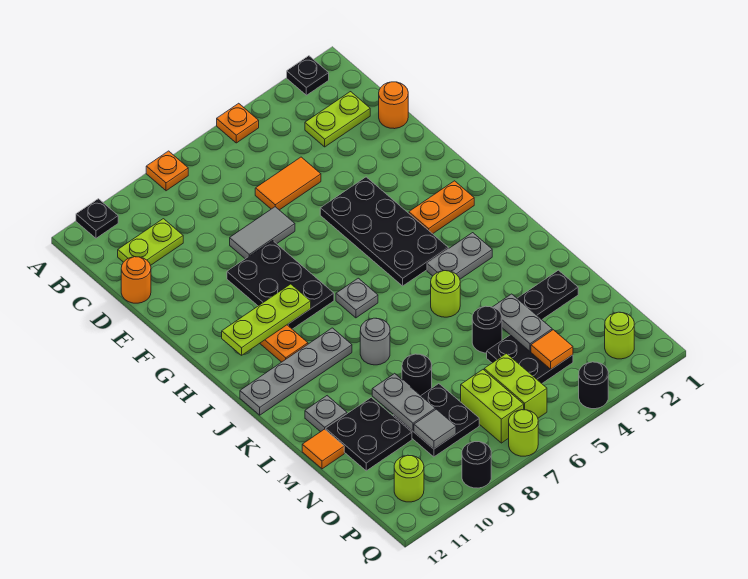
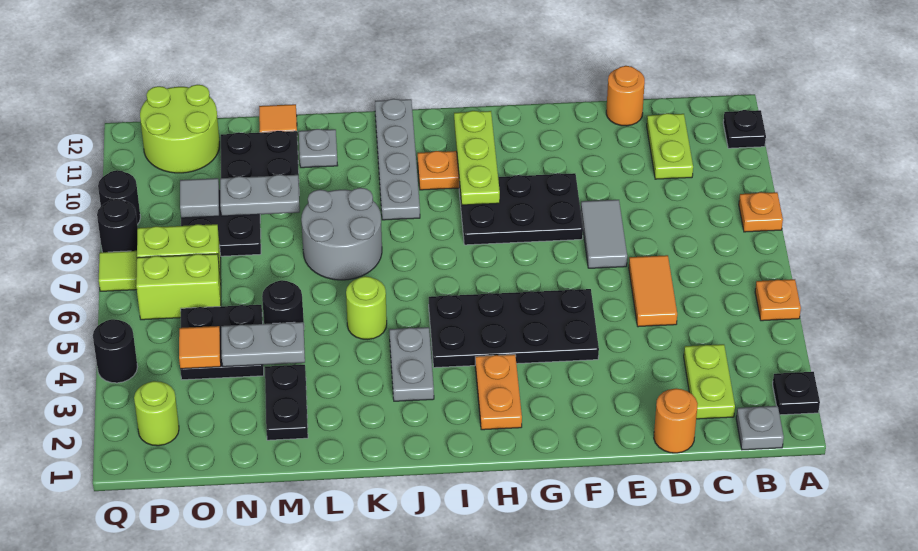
grey 1x1 plate [336,278,378,318] -> grey 1x1 plate moved to [736,406,784,450]
grey 1x1 round brick [360,318,390,365] -> grey 2x2 round brick [301,188,382,280]
black 1x1 round brick [402,354,432,396] -> black 1x1 round brick moved to [97,199,138,252]
lime 1x1 round brick [394,455,424,502] -> lime 2x2 round brick [140,85,220,173]
lime 1x1 round brick [509,410,538,456] -> lime 1x1 tile [99,251,137,291]

